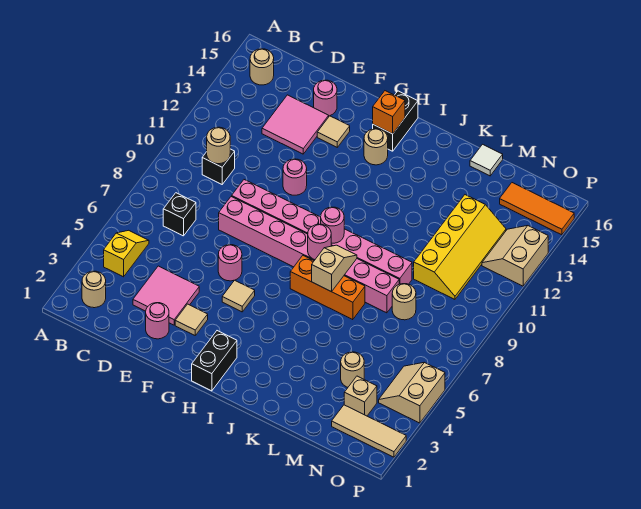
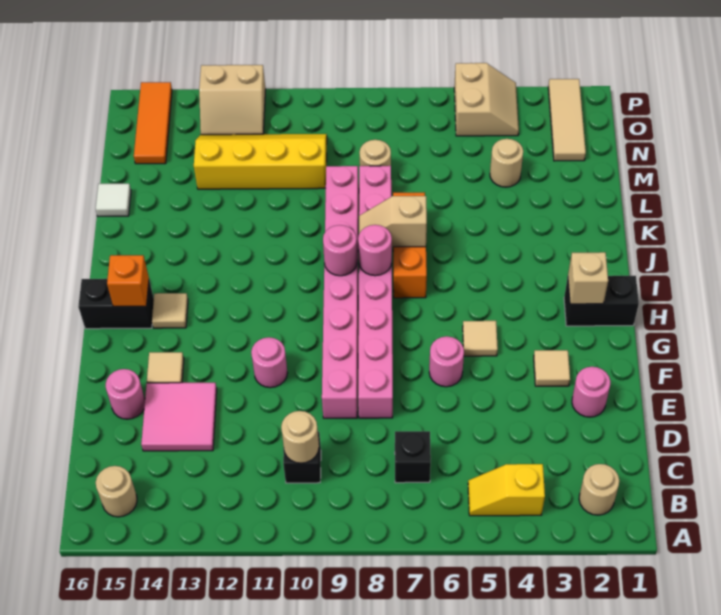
pink 2x2 tile [133,266,199,325] -> none
tan 1x1 round brick [364,129,388,165] -> tan 1x1 tile [152,293,188,328]
tan 1x1 brick [344,376,377,416] -> tan 1x1 brick moved to [568,252,608,304]
tan 2x2 slope [379,362,445,423] -> tan 2x2 slope turned to [454,63,519,136]

